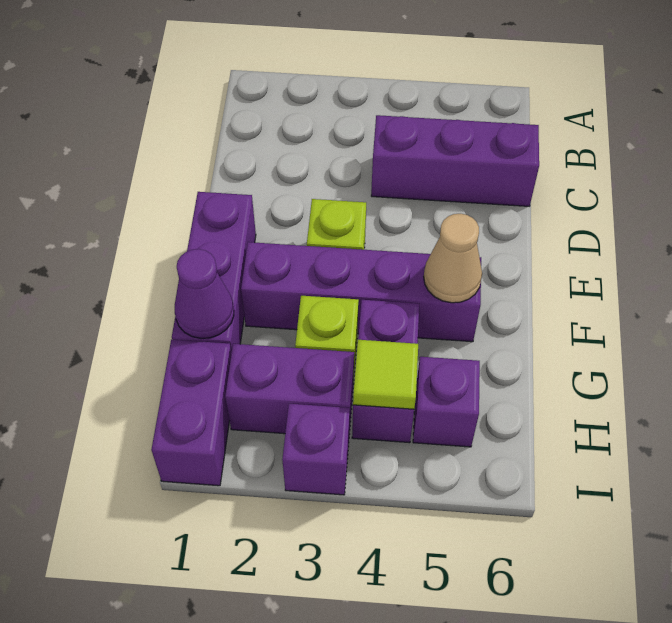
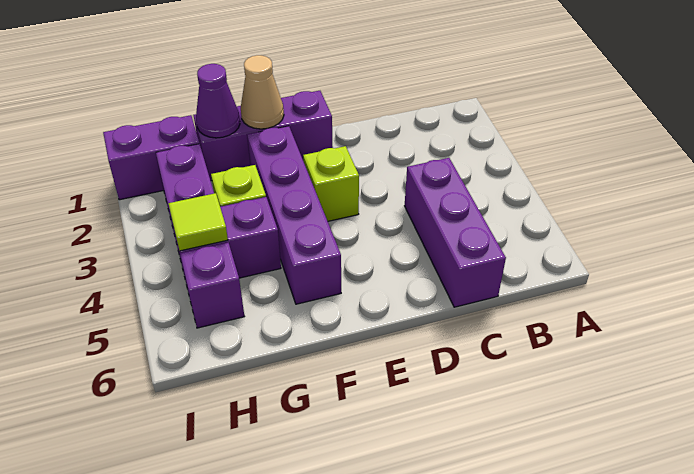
tan 1x1 cone [424,214,482,303] -> tan 1x1 cone moved to [241,55,284,129]
purple 1x1 brick [282,404,350,495] -> none

